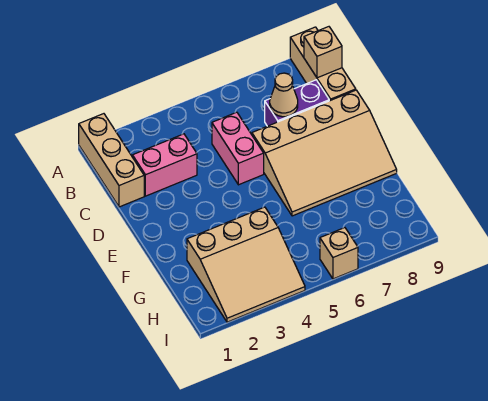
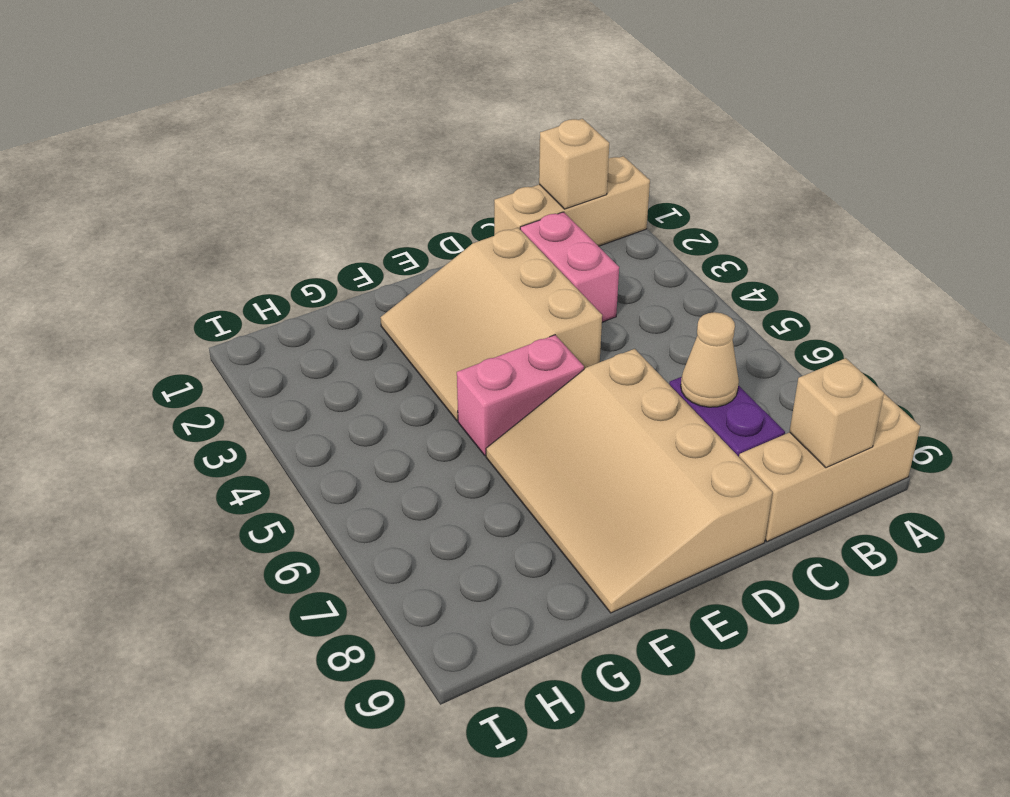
pink 1x2 brick [212,112,264,185] -> pink 1x2 brick moved to [457,335,584,456]
tan 3x3 slope [187,207,305,322] -> tan 3x3 slope moved to [380,228,602,421]
tan 1x1 brick [320,228,358,279] -> tan 1x1 brick moved to [539,119,609,209]

